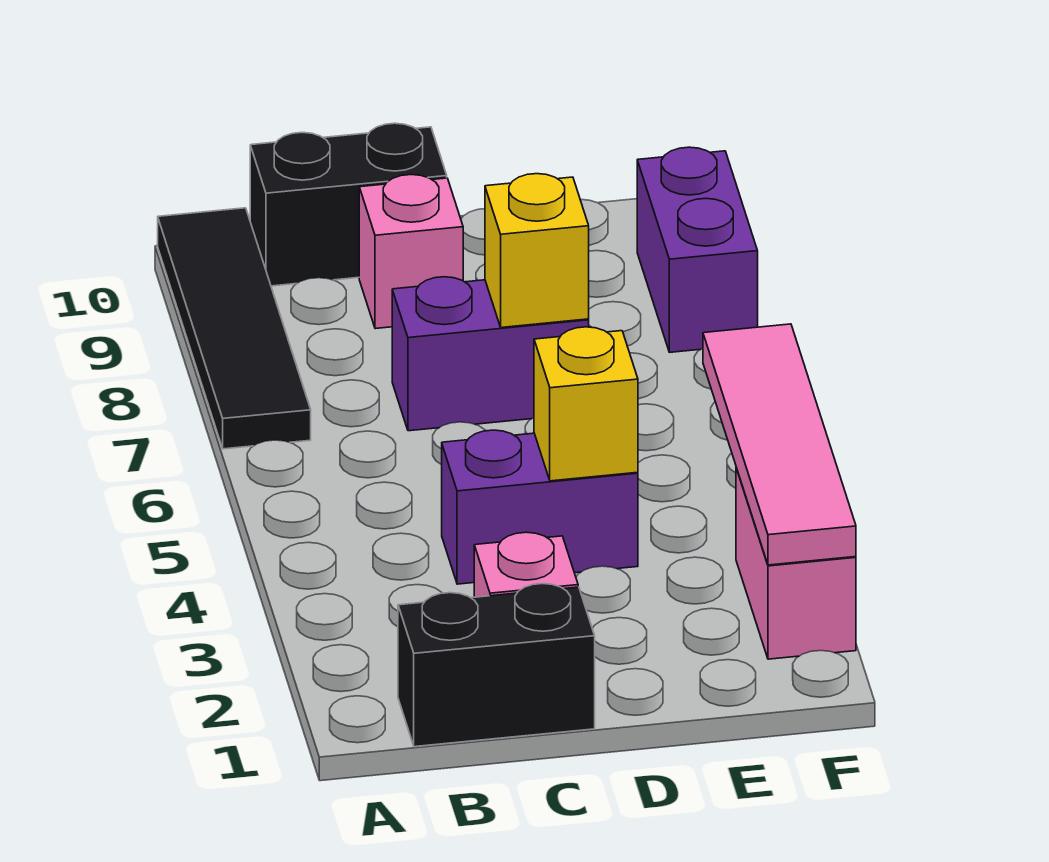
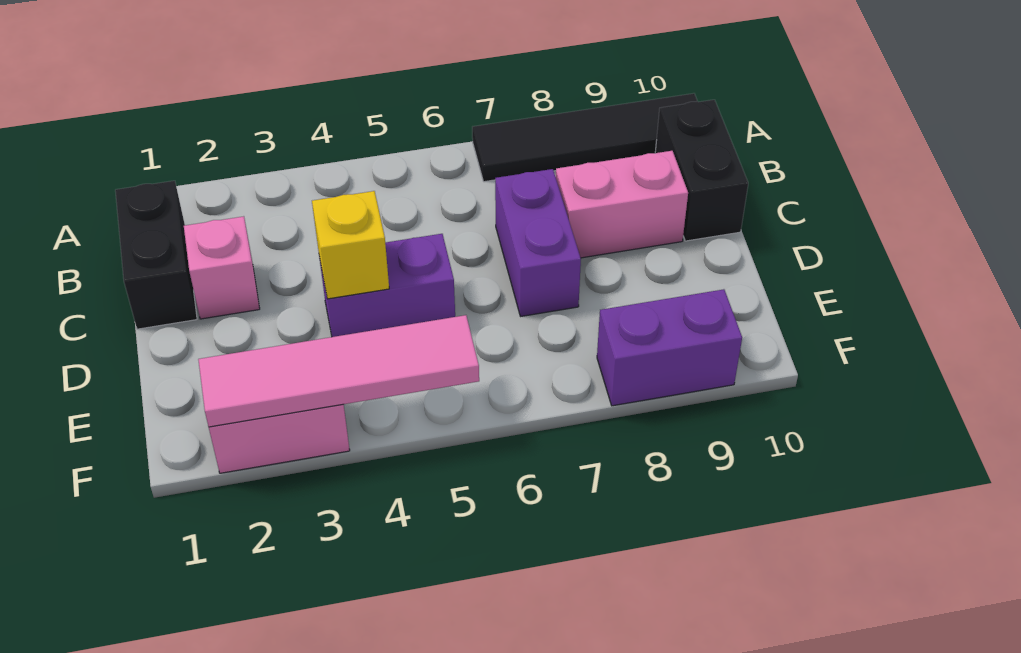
purple 1x2 brick [442,430,638,584] -> purple 1x2 brick turned to [319,234,455,337]
pink 1x1 brick [359,175,463,329] -> pink 1x2 brick [556,151,688,258]
yellow 1x1 brick [485,174,589,328] -> none

